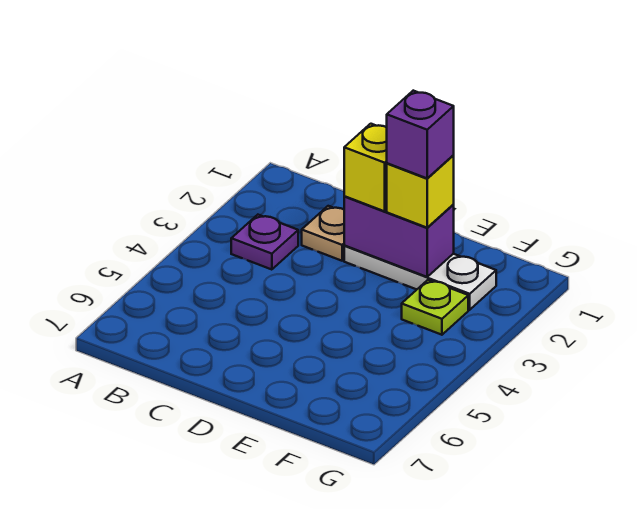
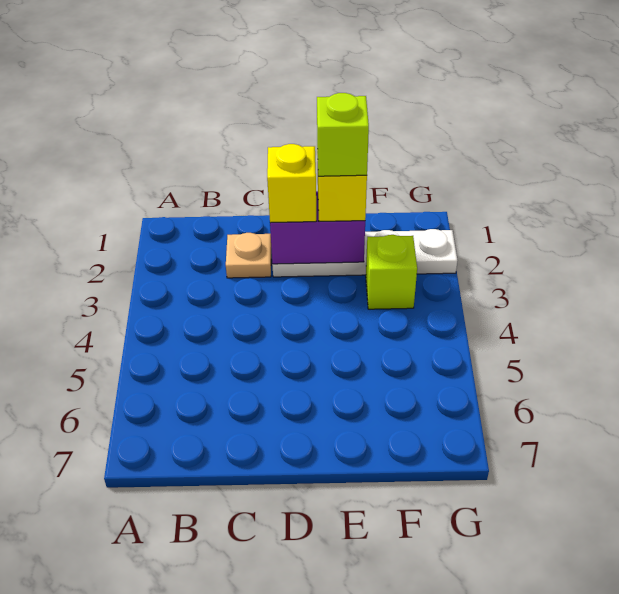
purple 1x1 plate [231,215,298,270] -> none
white 1x3 plate [344,246,496,310] -> white 1x4 plate [272,229,458,277]
purple 1x1 brick [387,91,454,178] -> lime 1x1 brick [317,93,369,176]
lime 1x1 plate [402,280,468,335] -> lime 1x1 brick [366,235,417,309]

